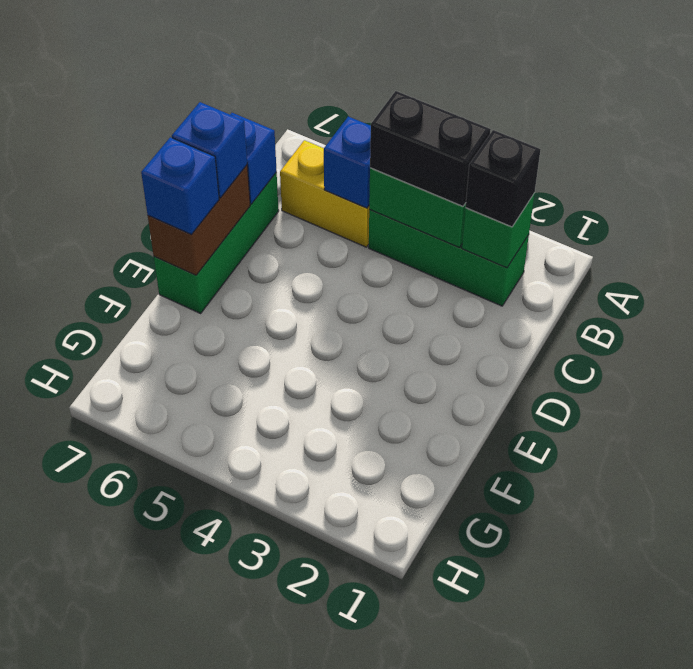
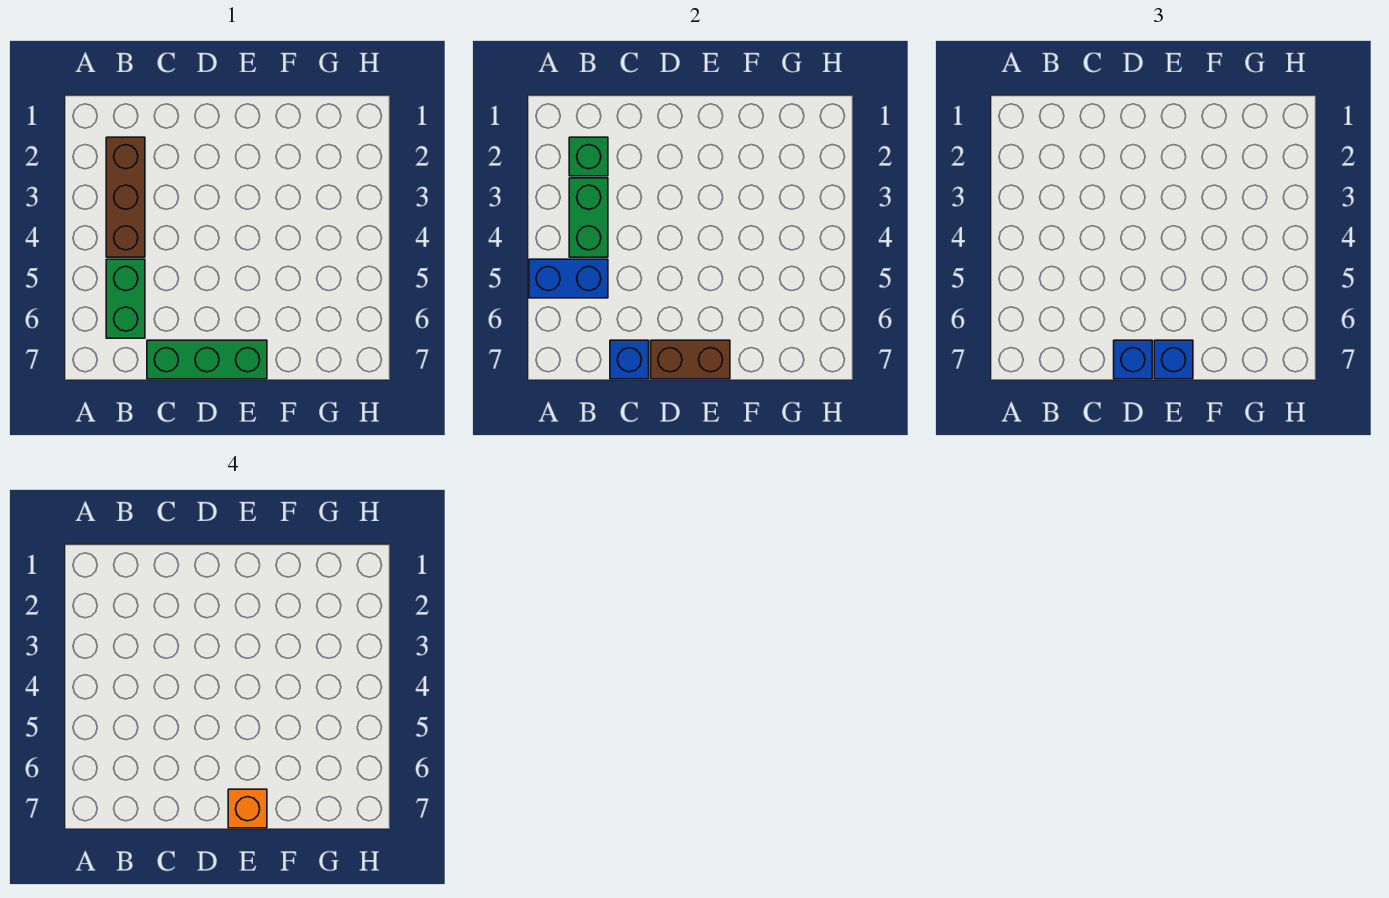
green 1x3 brick [369,209,529,306] -> brown 1x3 brick [106,137,145,257]
black 1x1 brick [466,130,541,227] -> none
black 1x2 brick [370,91,491,206] -> none
yellow 1x2 brick [280,140,369,247] -> green 1x2 brick [106,259,145,338]
blue 1x1 brick [324,117,371,208] -> blue 1x2 brick [529,259,608,298]
none -> orange 1x1 brick [228,789,267,828]

